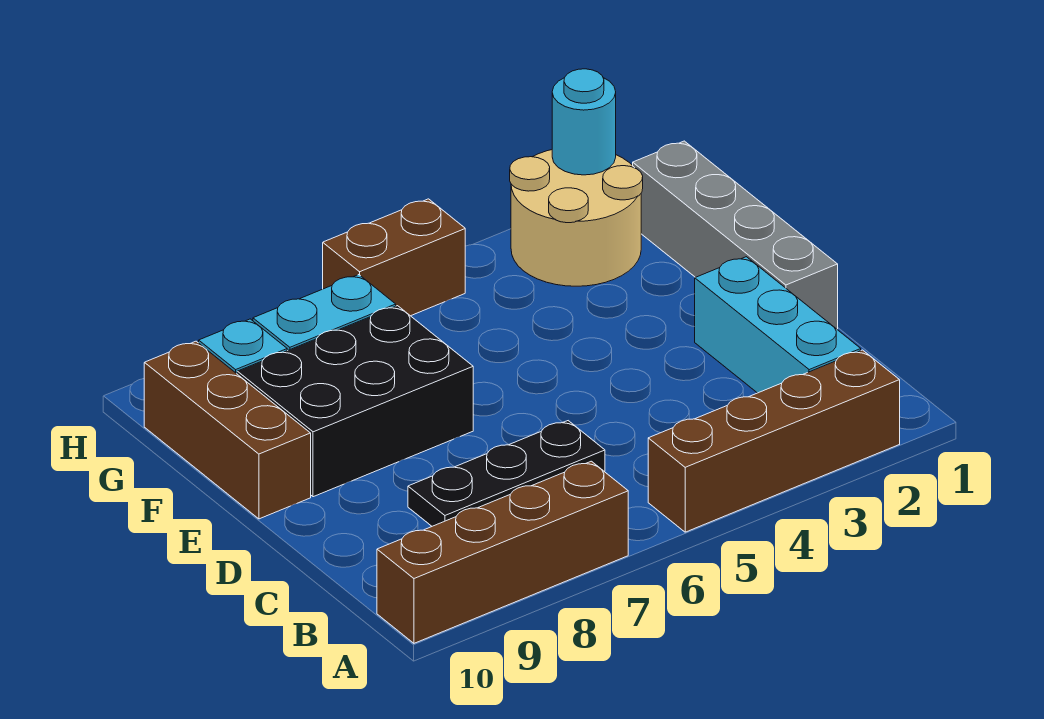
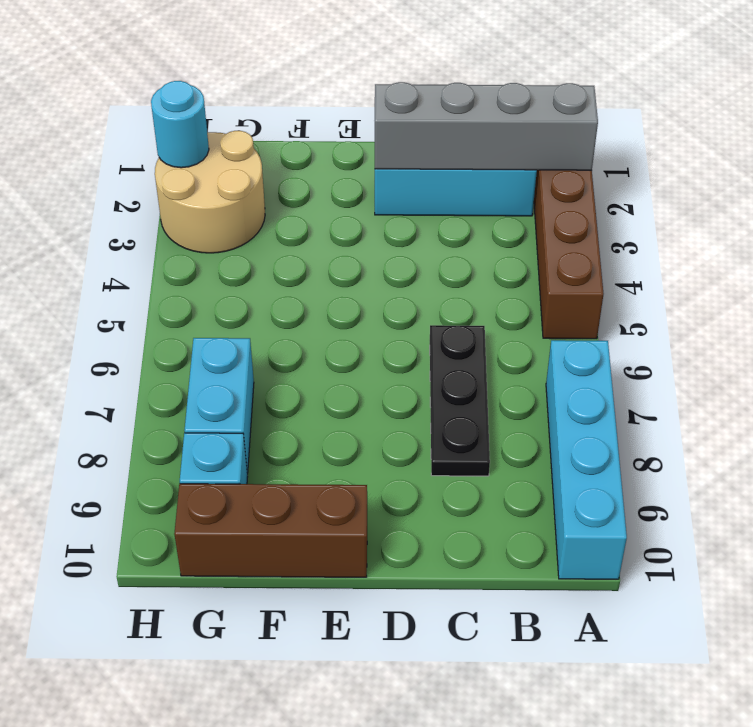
brown 1x4 brick [377,461,628,643] -> cyan 1x4 brick [546,340,627,579]
grey 1x4 brick [633,141,838,329] -> grey 1x4 brick moved to [375,82,598,170]
black 2x3 brick [237,306,473,497] -> none
brown 1x2 brick [323,199,465,316] -> none

